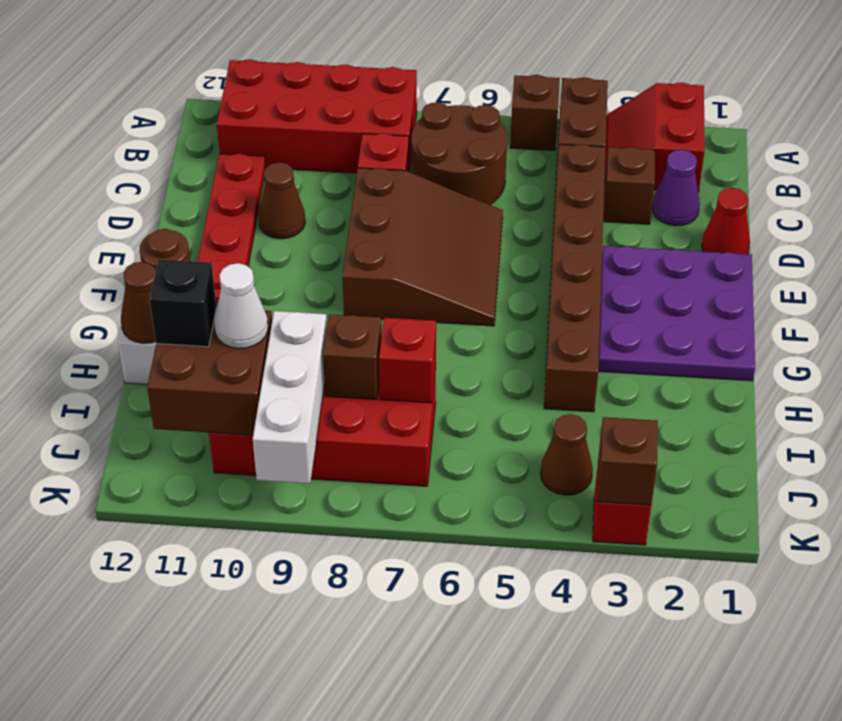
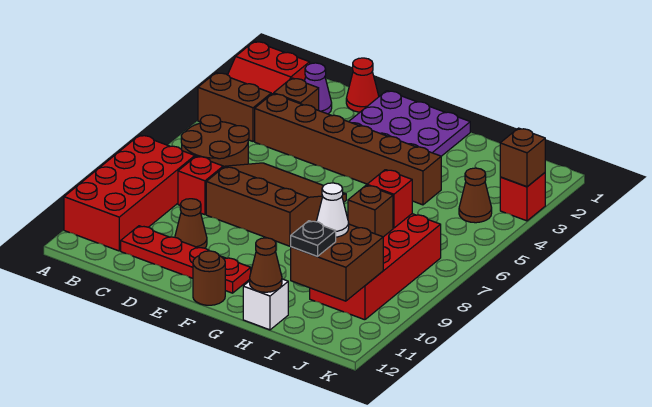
brown 1x1 brick [510,75,560,151] -> none
white 1x3 brick [253,311,327,484] -> none
black 1x1 brick [150,259,216,347] -> black 1x1 plate [291,221,336,256]

